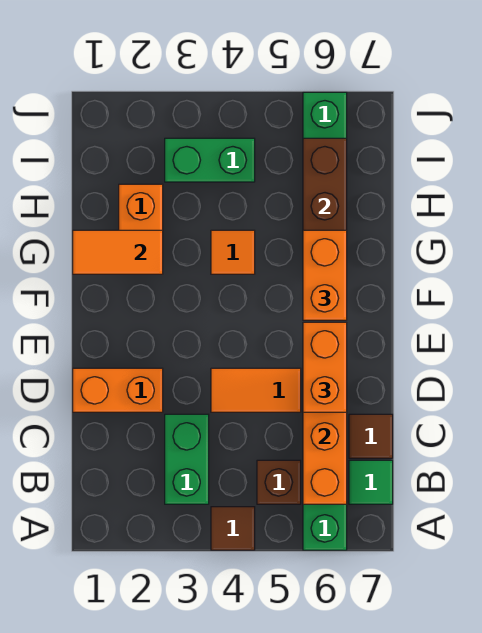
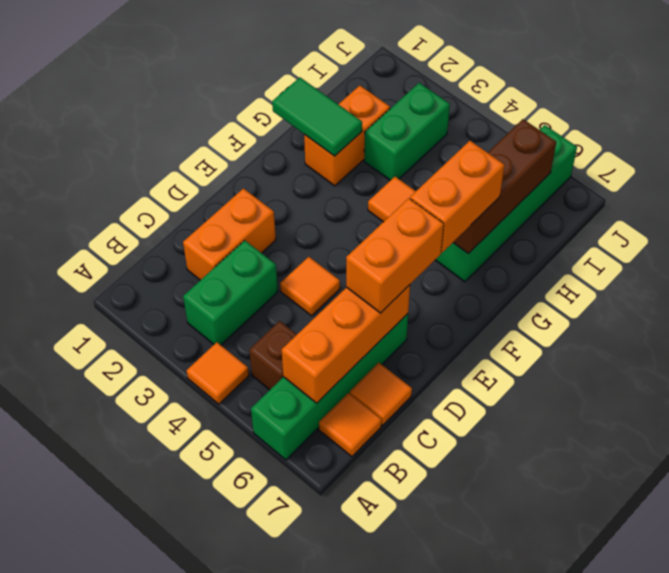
brown 1x1 tile [211,507,255,550] -> orange 1x1 tile [187,342,249,404]
green 1x1 tile [349,460,393,504] -> orange 1x1 tile [319,393,382,457]
brown 1x1 tile [349,414,393,458] -> orange 1x1 tile [350,363,412,425]
orange 1x2 brick [73,368,163,412] -> orange 1x2 brick turned to [183,188,276,280]
orange 1x2 tile [211,368,301,412] -> orange 1x1 tile [280,257,340,316]
orange 1x2 tile [73,230,163,274] -> green 1x2 tile [272,78,362,156]
green 1x2 brick [165,138,255,182] -> green 1x2 brick turned to [364,83,450,180]

